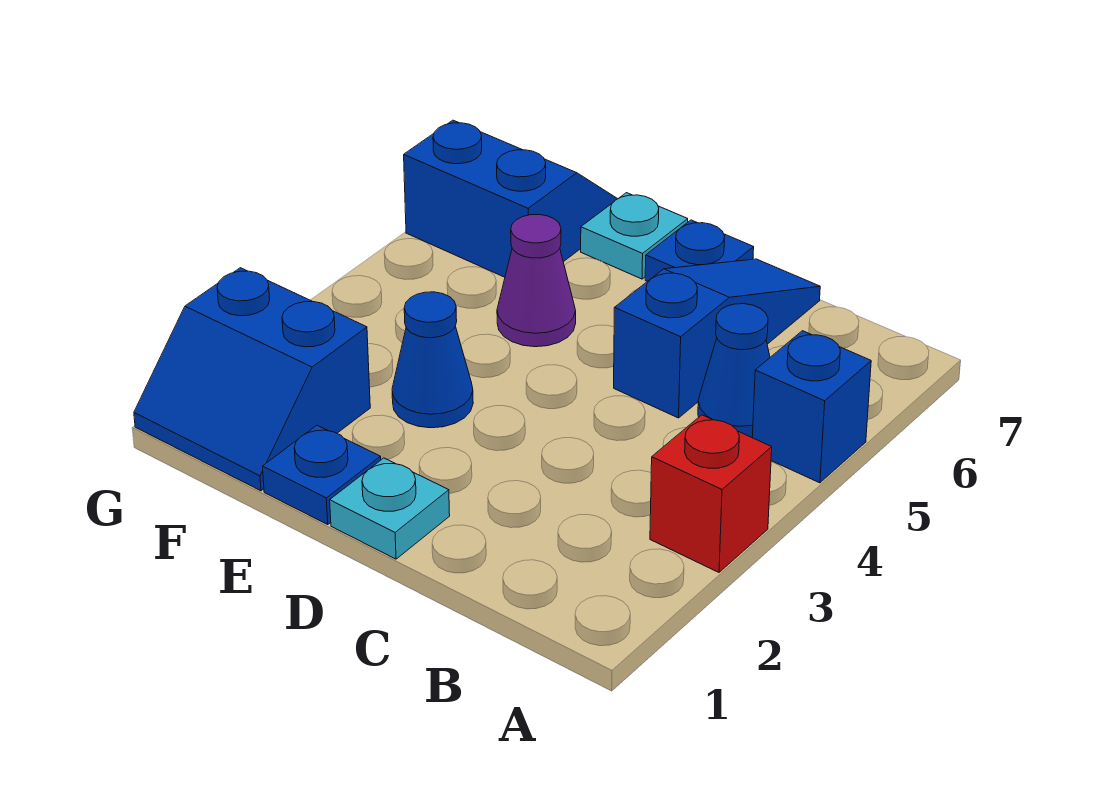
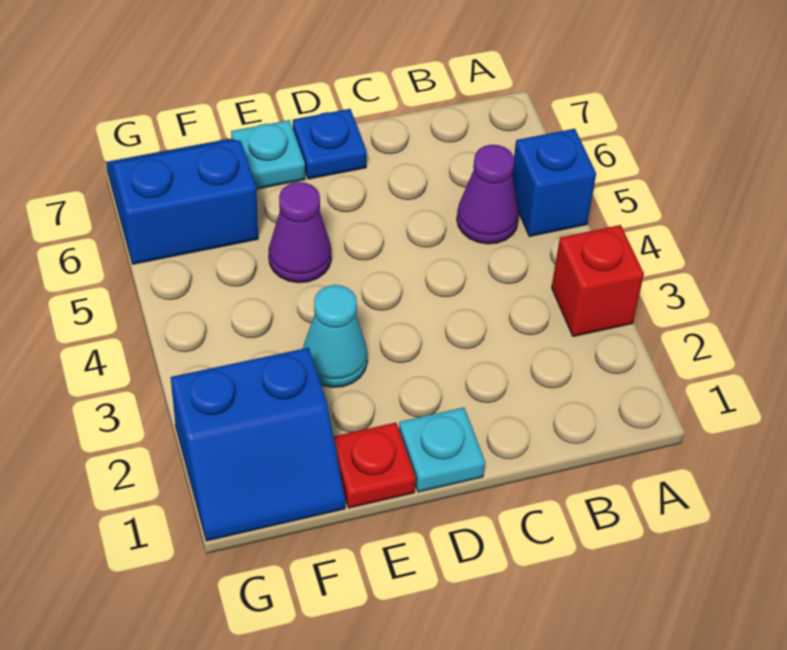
blue 1x1 cone [698,304,770,437] -> purple 1x1 cone [457,145,519,244]
blue 1x3 slope [614,259,820,418] -> none
blue 1x1 plate [263,425,381,524] -> red 1x1 plate [333,423,416,508]
blue 1x1 cone [392,292,473,428] -> cyan 1x1 cone [303,285,368,387]

